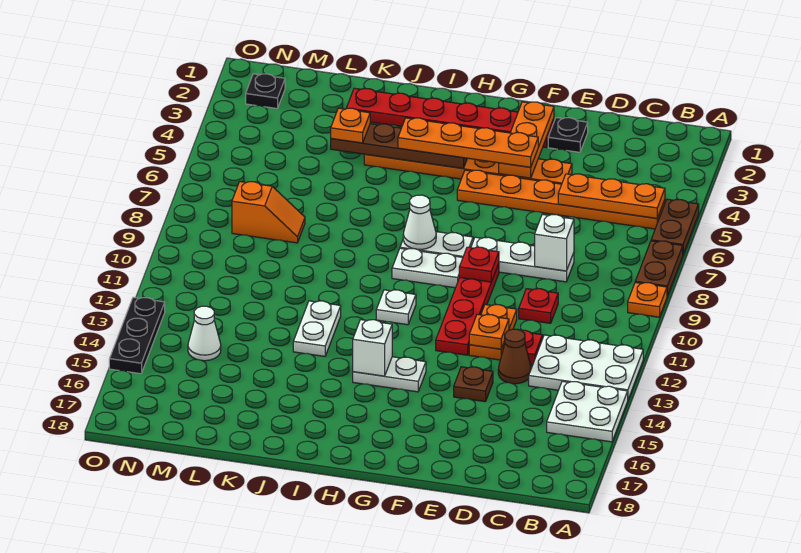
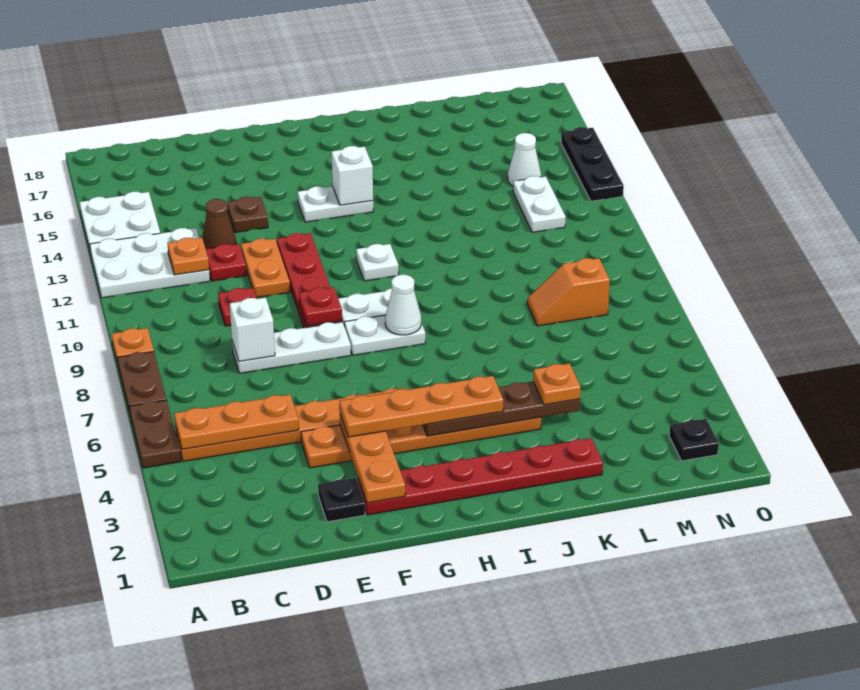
orange 1x1 plate [469,314,509,349] -> orange 1x1 plate moved to [167,238,209,275]
white 1x2 plate [293,301,341,356] -> white 1x2 plate moved to [513,176,566,232]

